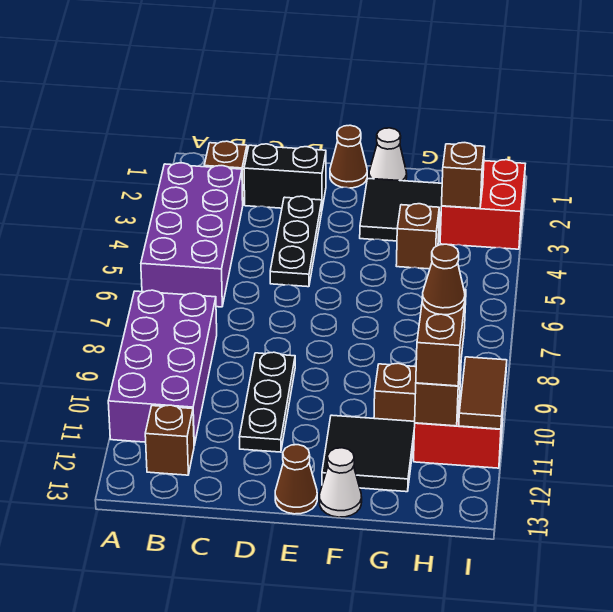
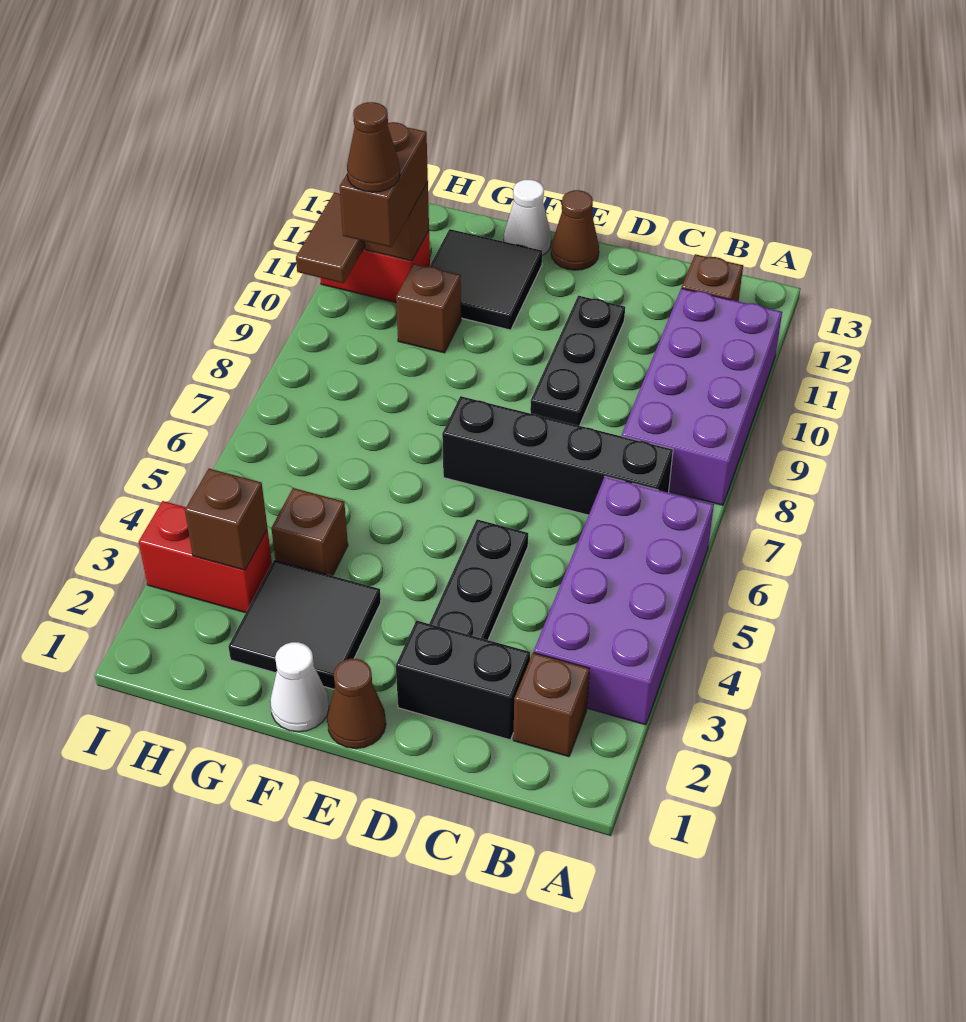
none -> black 1x4 brick [442,396,673,515]
red 2x2 brick [440,160,525,249] -> red 1x2 brick [139,501,272,613]

